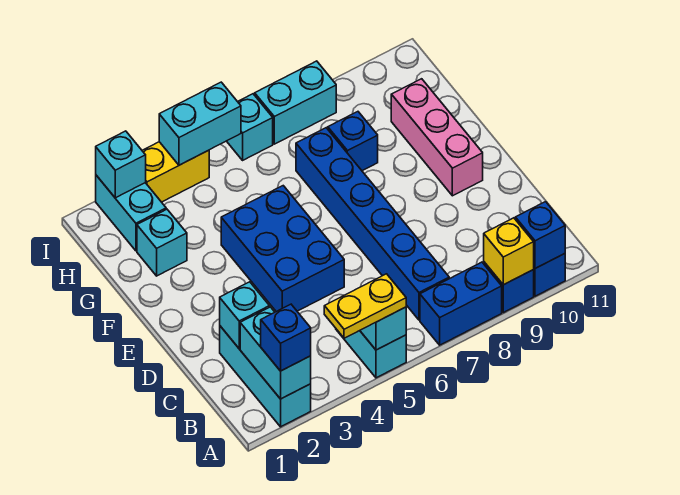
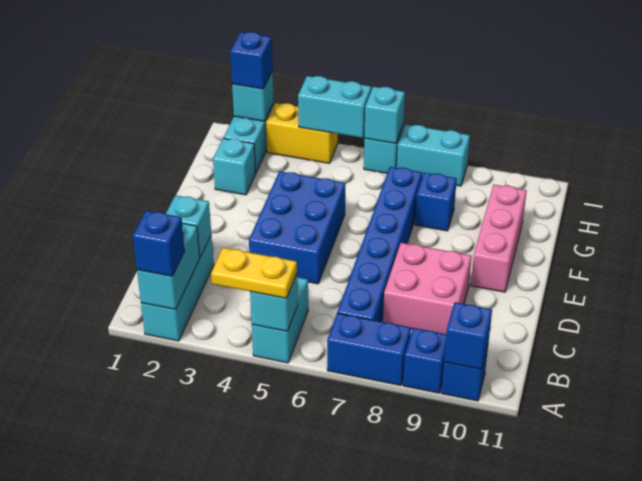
yellow 1x1 brick [484,218,534,285] -> none
none -> pink 2x2 brick [383,243,472,334]
none -> blue 1x1 brick [230,32,273,89]
none -> cyan 1x1 brick [364,87,405,143]

